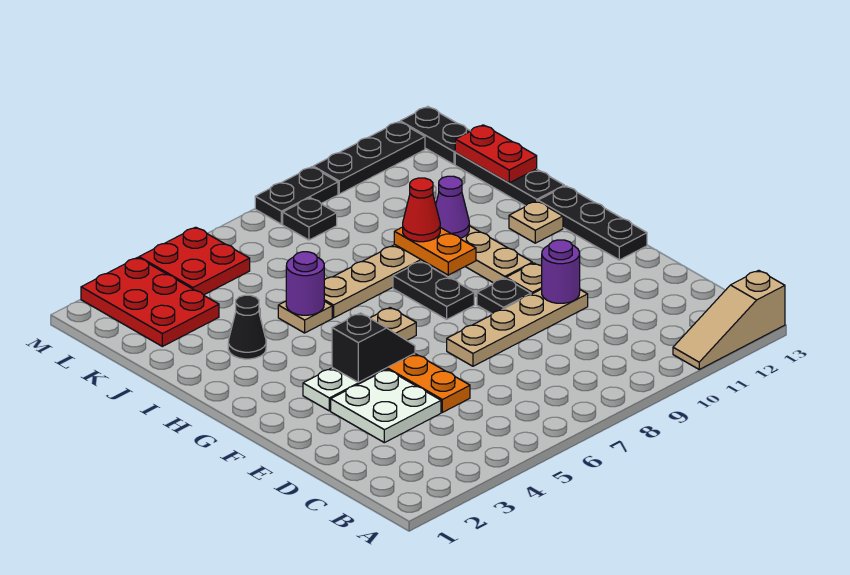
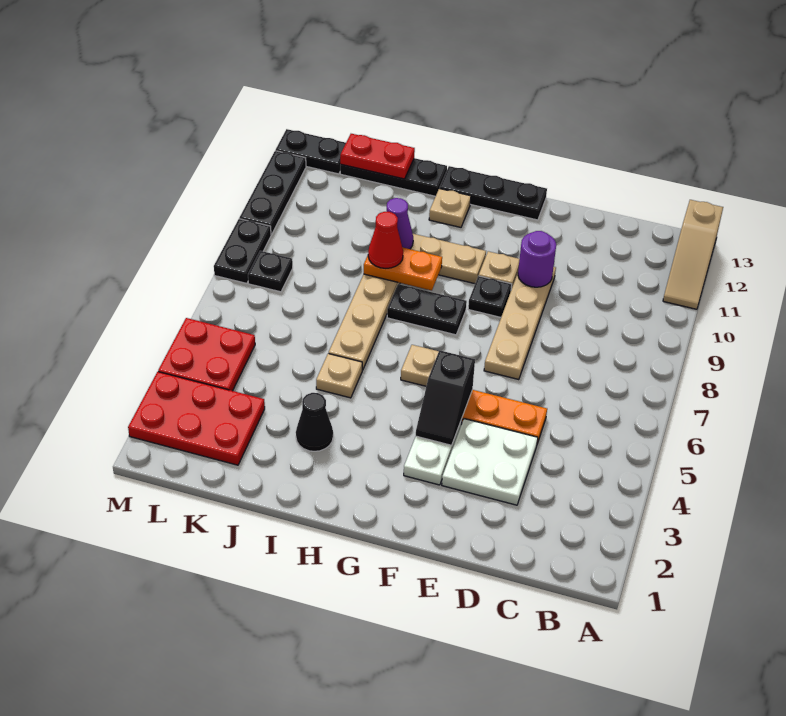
black 1x2 slope [332,313,415,382] -> black 1x2 slope turned to [416,350,475,445]
purple 1x1 round brick [286,252,324,315] -> none

